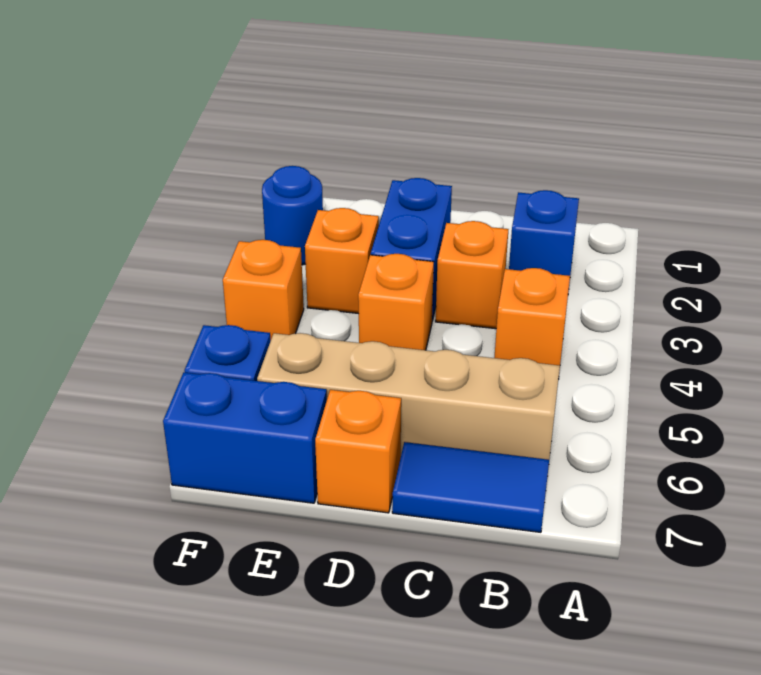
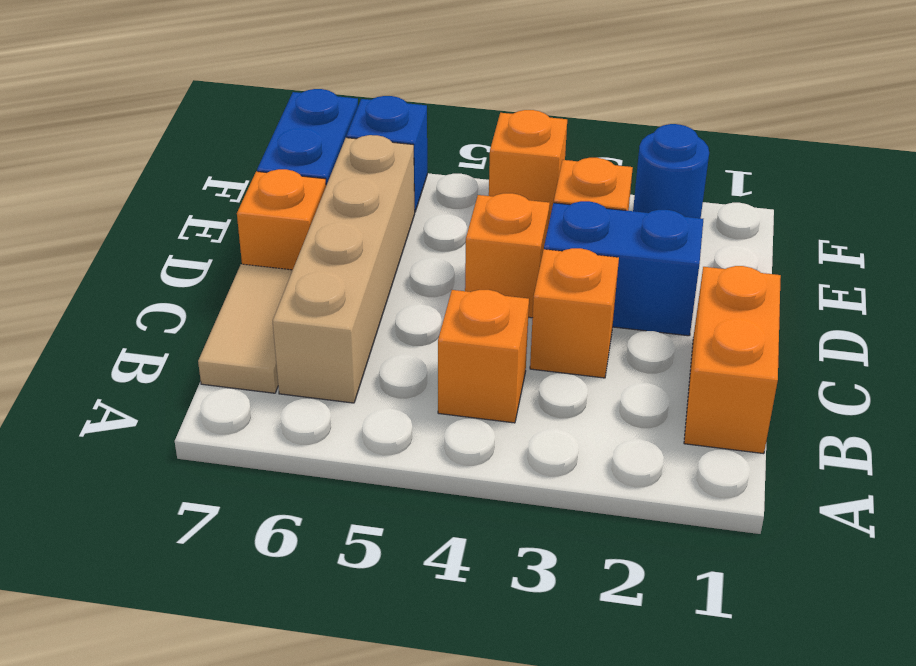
none -> orange 1x2 brick [684,266,781,454]
blue 1x1 brick [509,190,579,292] -> none
blue 1x2 tile [392,442,549,532] -> tan 1x2 tile [198,264,293,393]

